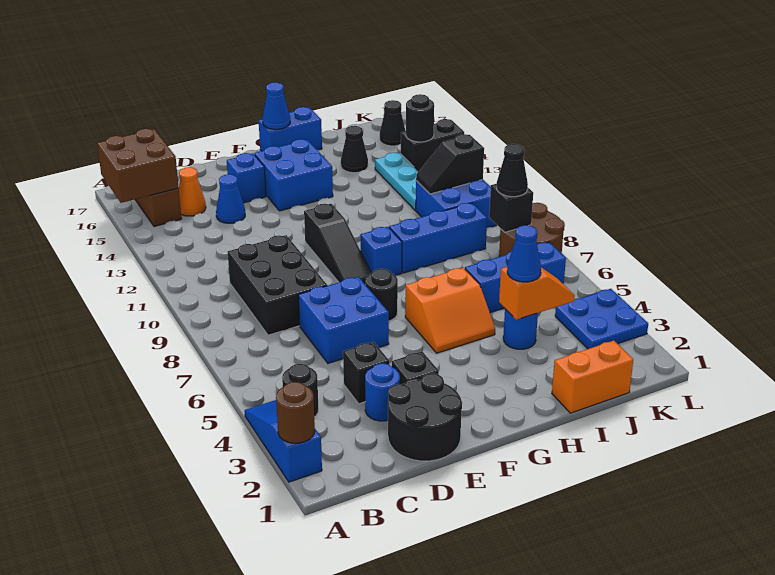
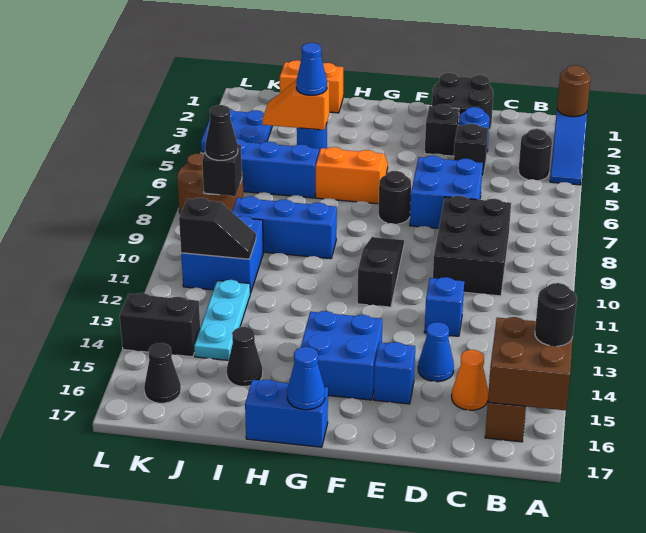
blue 1x1 brick [360,227,402,275] -> blue 1x1 brick moved to [424,277,464,336]
black 1x1 round brick [406,94,434,142] -> black 1x1 round brick moved to [535,283,577,346]

